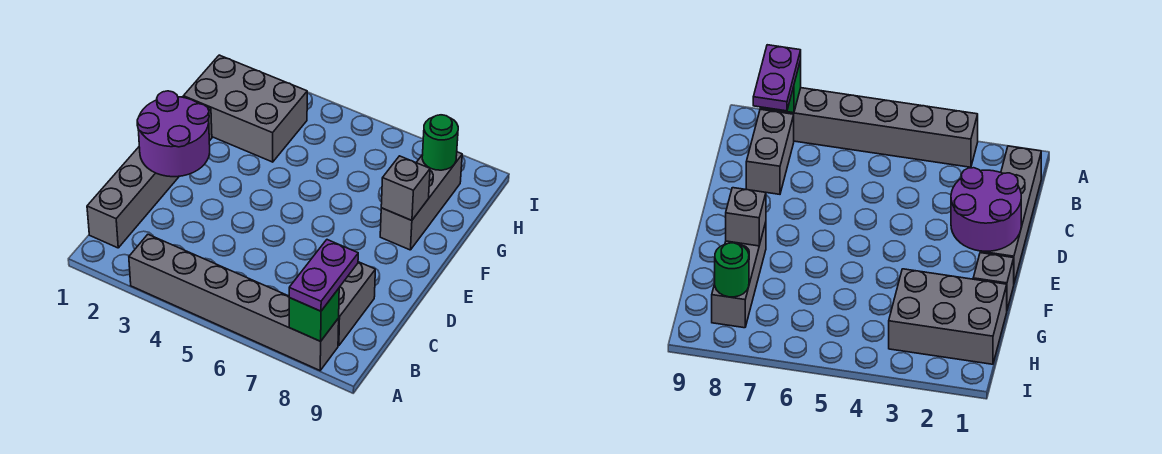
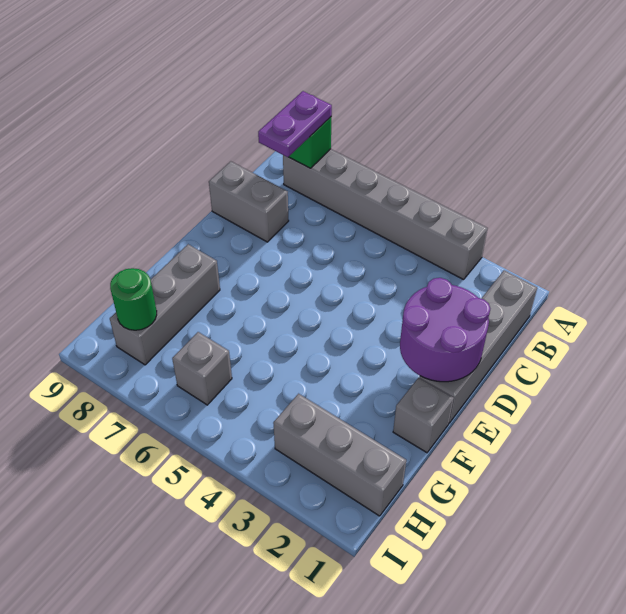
grey 1x2 brick [338,262,375,346] -> grey 1x2 brick turned to [209,161,289,242]
grey 1x1 brick [381,156,430,220] -> grey 1x1 brick moved to [172,332,232,405]
grey 2x3 brick [183,55,307,162] -> grey 1x3 brick [273,394,406,516]

